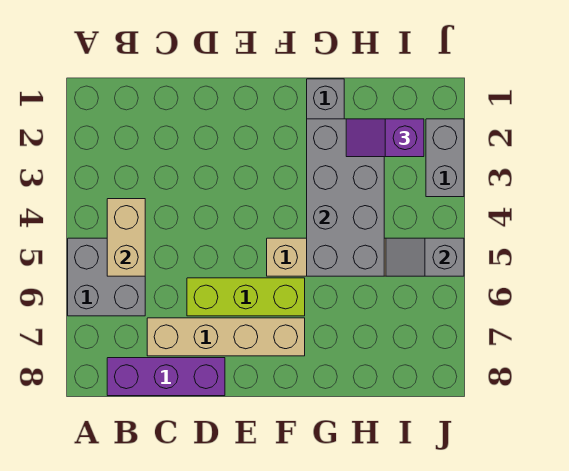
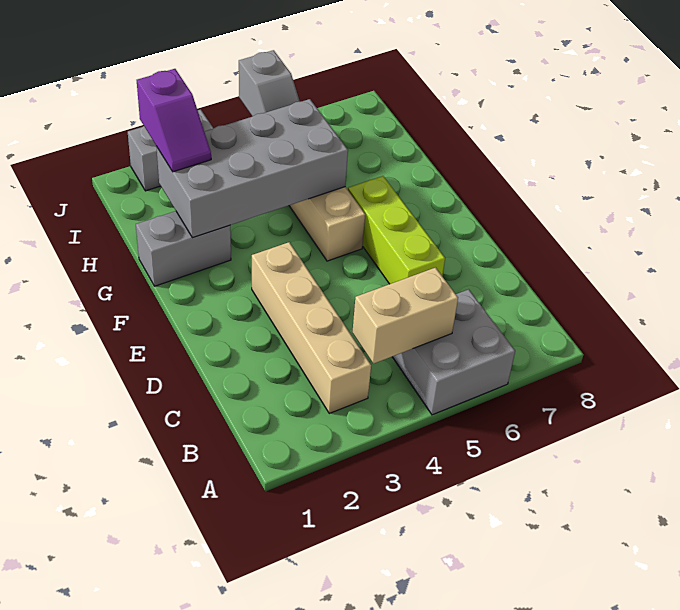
purple 1x3 brick [107,358,225,396] -> none
tan 1x4 brick [147,318,305,356] -> tan 1x4 brick moved to [252,242,371,413]

